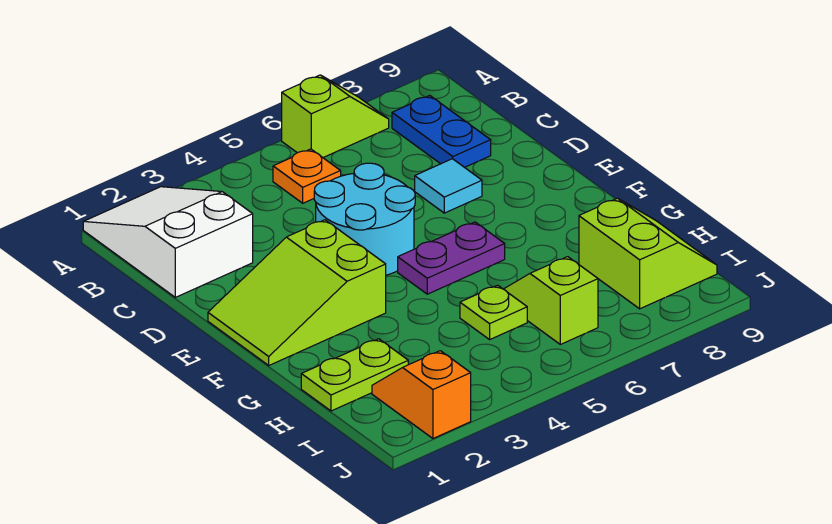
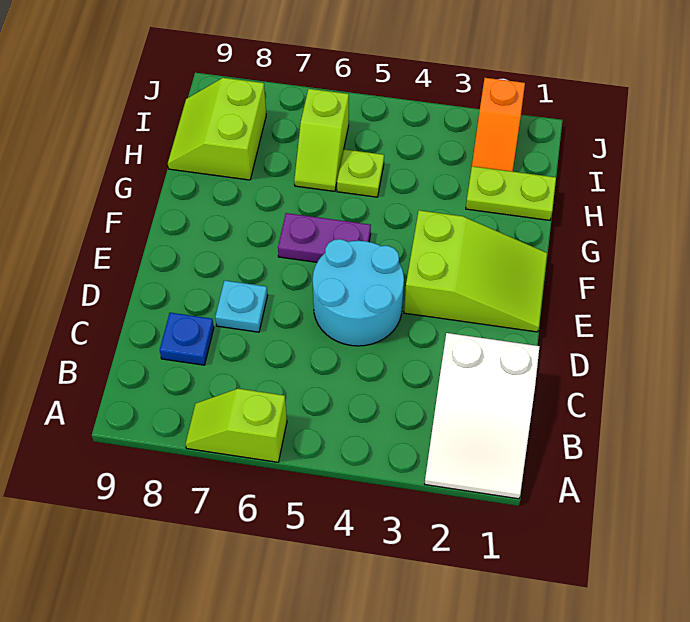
orange 1x1 plate [273,149,341,203] -> none
blue 1x2 plate [392,96,491,167] -> blue 1x1 plate [160,313,214,365]
cyan 1x1 tile [415,159,482,213] -> cyan 1x1 plate [215,281,268,332]

